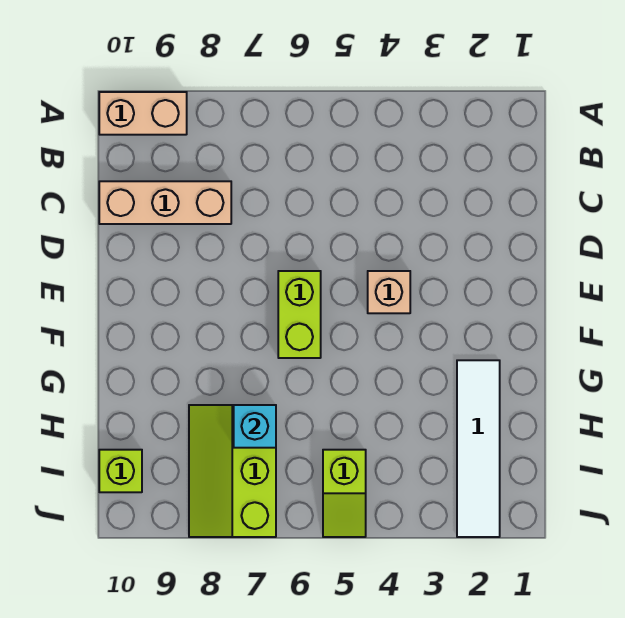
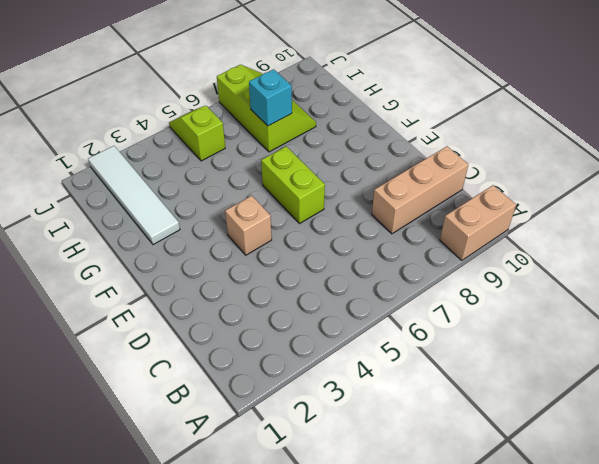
lime 1x1 brick [99,450,142,492] -> none

